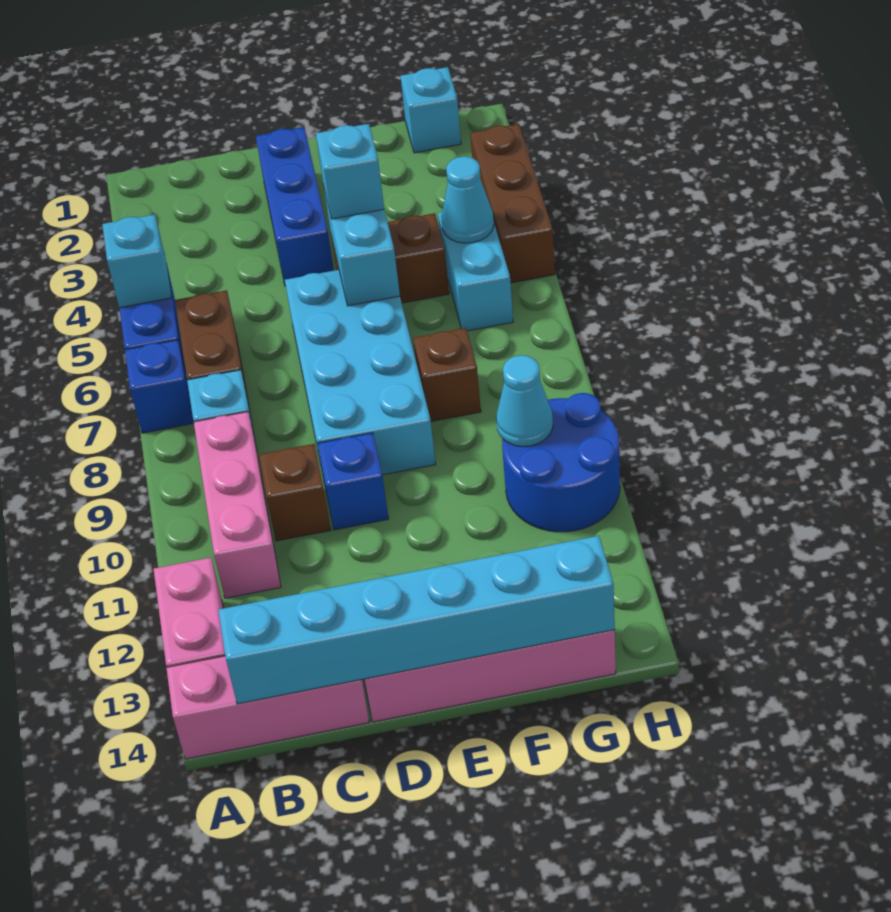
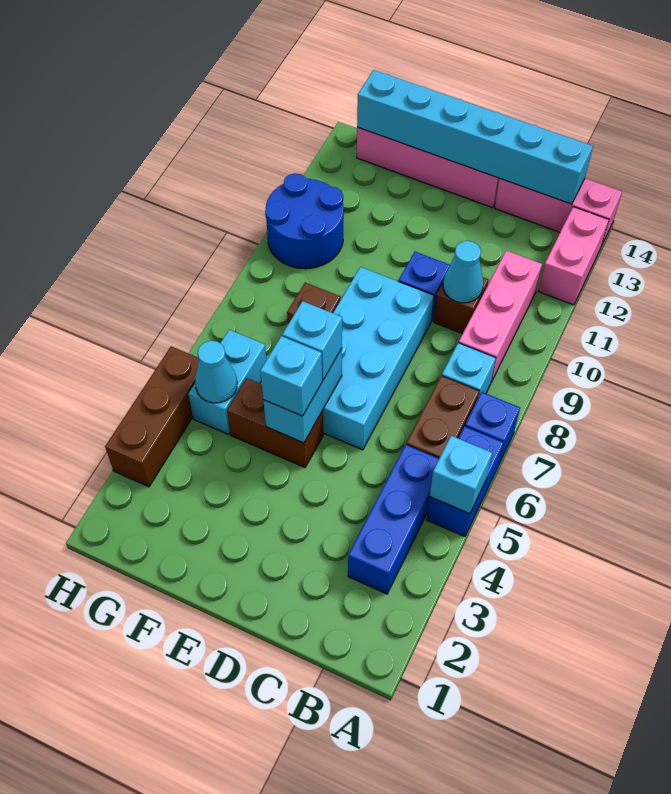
blue 1x3 brick [256,127,334,286] -> blue 1x3 brick moved to [348,445,439,594]
cyan 1x1 brick [401,67,461,153] -> cyan 1x1 brick moved to [282,301,342,380]
cyan 1x1 cone [496,355,553,446] -> cyan 1x1 cone moved to [443,241,483,303]

